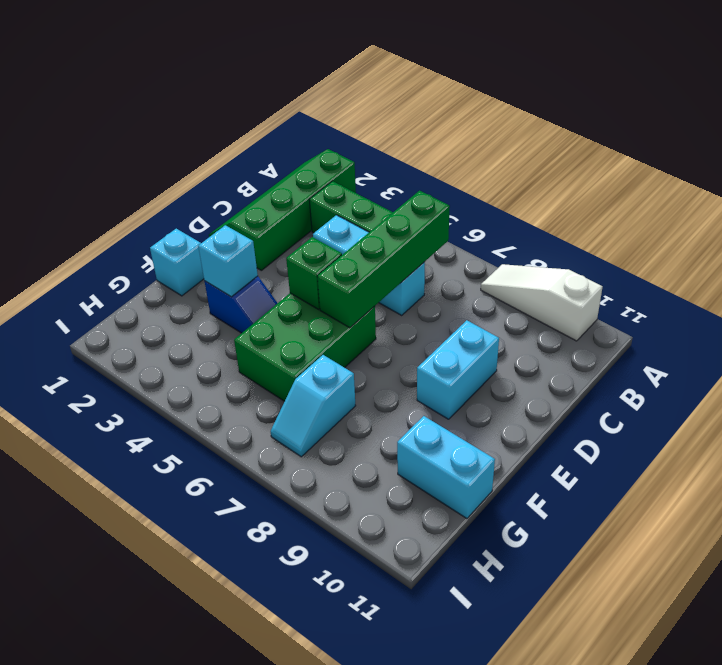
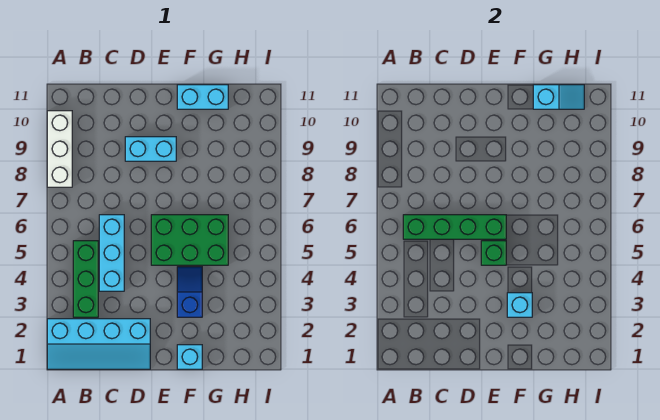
green 2x4 slope [209,149,356,270] -> cyan 2x4 slope [47,319,150,369]
white 1x3 slope [481,264,602,341] -> white 1x3 brick [47,111,72,187]
cyan 1x2 slope [271,355,356,457] -> cyan 1x2 slope moved to [533,85,584,109]
cyan 1x2 brick [397,416,495,518] -> cyan 1x2 brick turned to [177,85,228,109]

